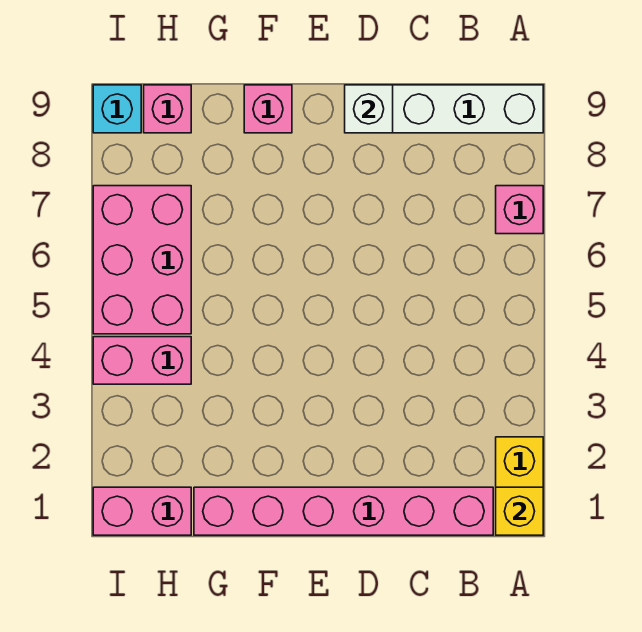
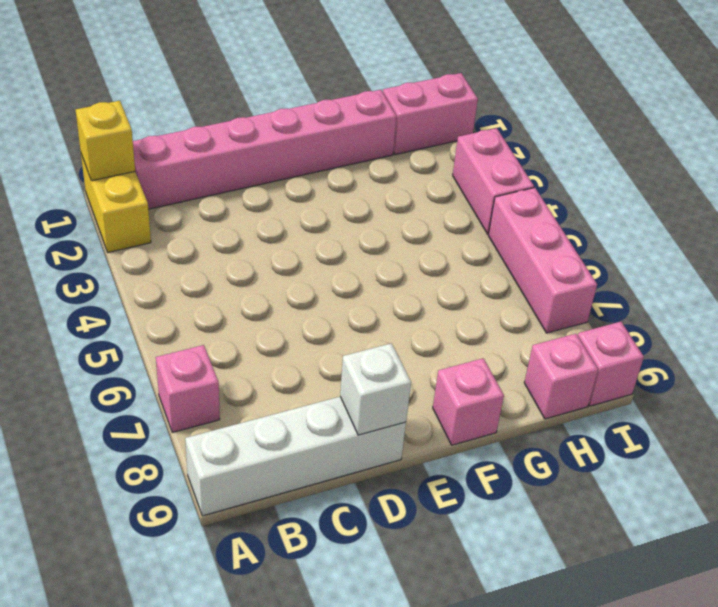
pink 1x2 brick [93,337,191,384] -> pink 1x2 brick turned to [453,128,534,234]
pink 2x3 brick [93,186,191,334] -> pink 1x3 brick [488,188,597,333]
cyan 1x1 brick [93,85,141,133] -> pink 1x1 brick [578,322,644,406]

